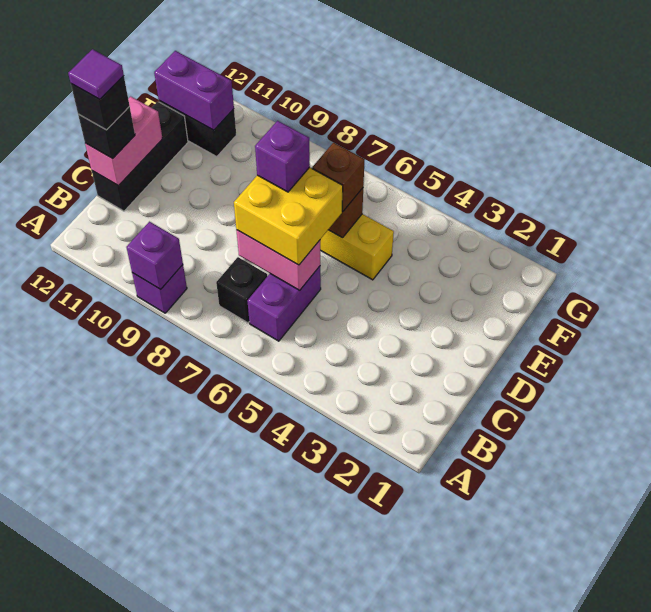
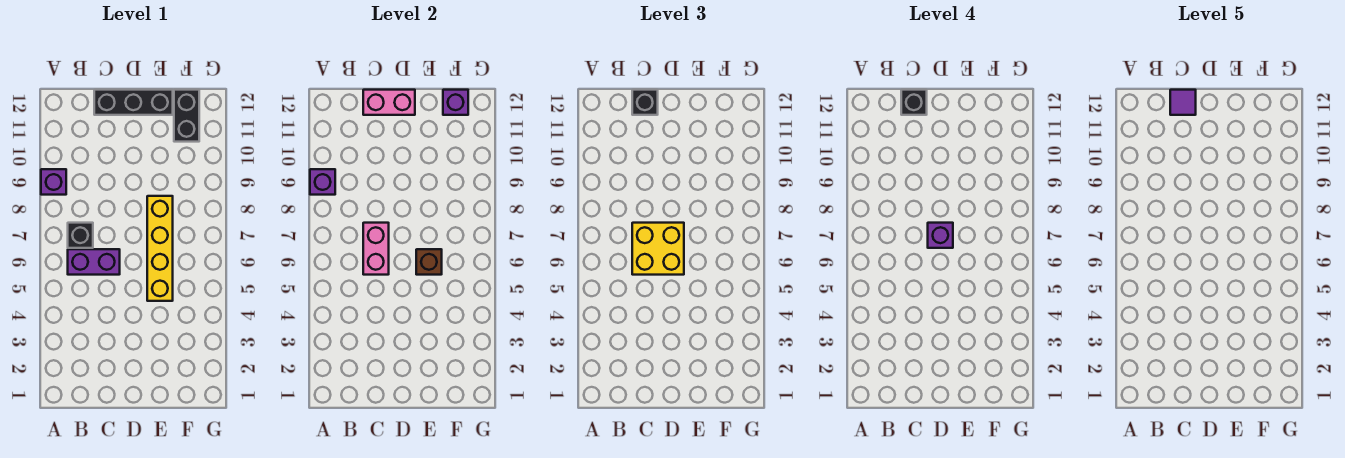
brown 1x1 brick [312,143,365,211] -> none
purple 1x2 brick [154,51,234,130] -> purple 1x1 brick [443,90,468,115]

